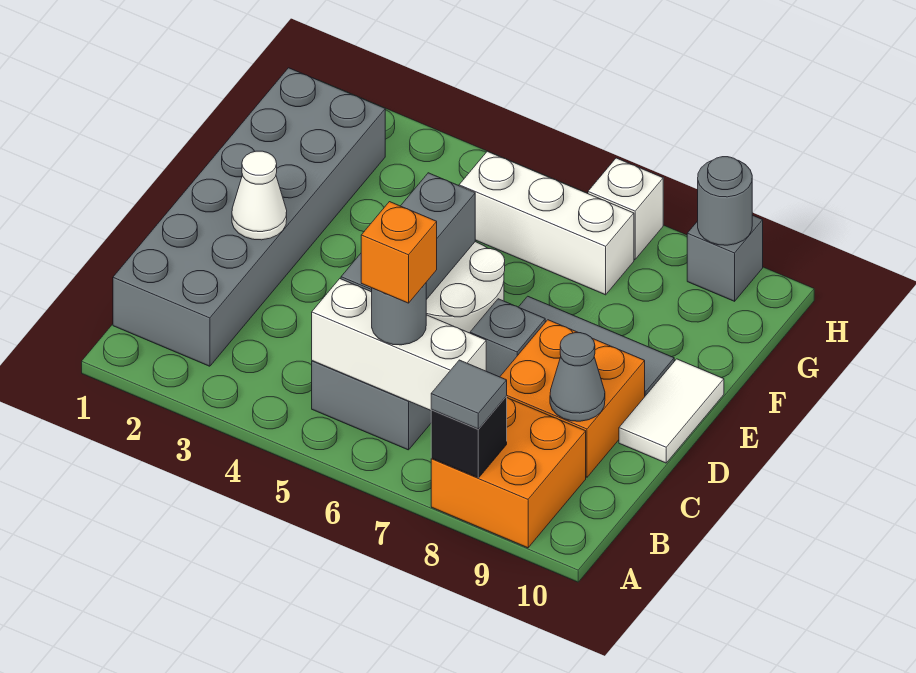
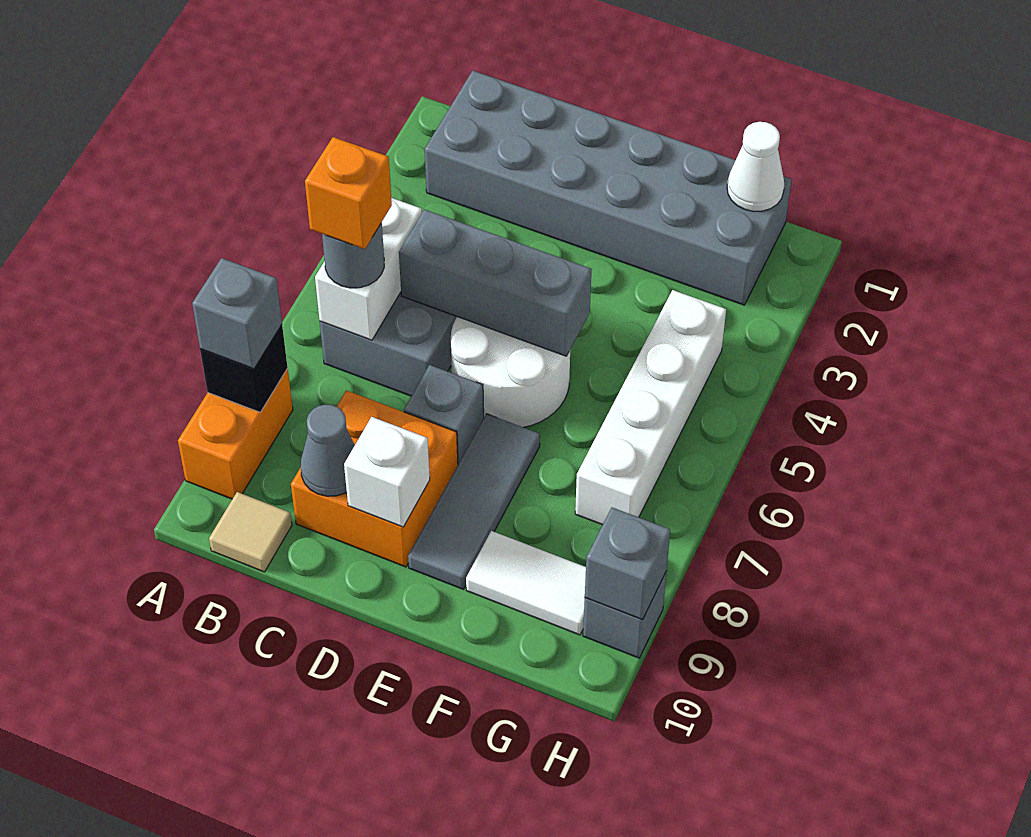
orange 2x2 brick [431,398,586,548] -> orange 1x2 brick [178,369,293,499]
grey 1x1 tile [431,360,507,429] -> grey 1x1 brick [192,258,282,369]
white 1x3 brick [312,279,486,410] -> white 1x2 brick [315,198,422,340]
none -> tan 1x1 tile [209,492,292,572]
white 1x1 cone [232,151,287,240] -> white 1x1 cone moved to [727,122,784,211]
white 1x2 tile [619,359,724,463] -> white 1x2 tile moved to [466,531,586,635]
white 1x3 brick [459,151,634,295] -> white 1x4 brick [575,290,726,525]
white 1x1 brick [588,158,663,259] -> white 1x1 brick moved to [344,417,430,527]
grey 1x1 round brick [698,157,752,245] -> grey 1x1 brick [585,508,670,620]

